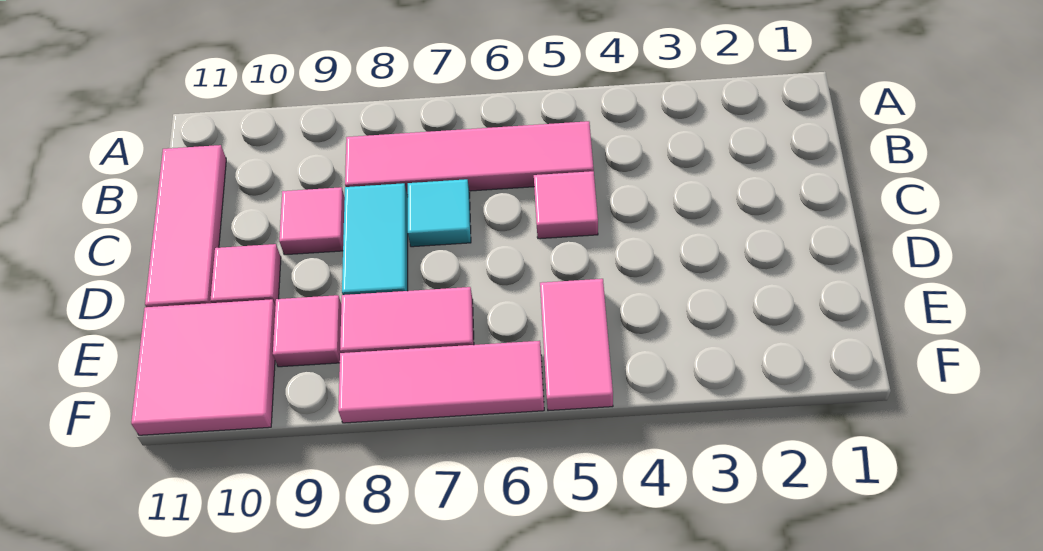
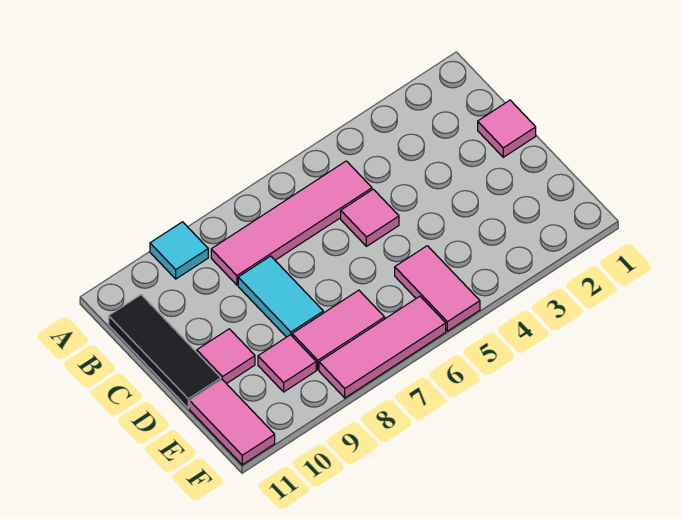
pink 1x3 tile [145,145,226,307] -> black 1x3 tile [109,295,221,408]
cyan 1x1 tile [408,179,471,247] -> cyan 1x1 tile moved to [150,222,208,279]
pink 1x1 tile [279,187,345,255] -> pink 1x1 tile moved to [478,100,536,157]
pink 2x2 tile [131,299,275,435] -> pink 1x2 tile [190,380,275,465]

